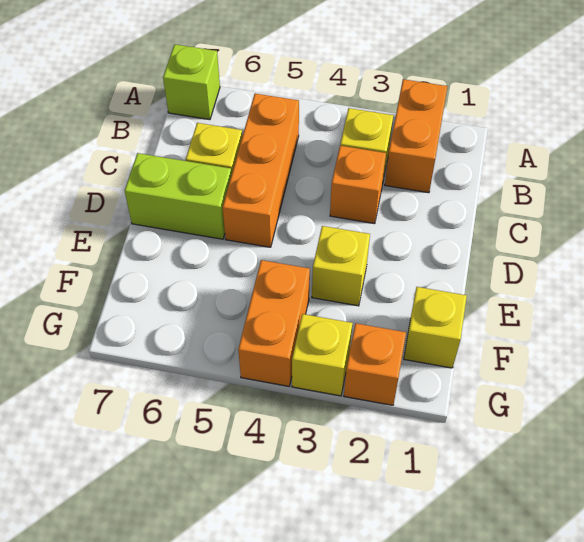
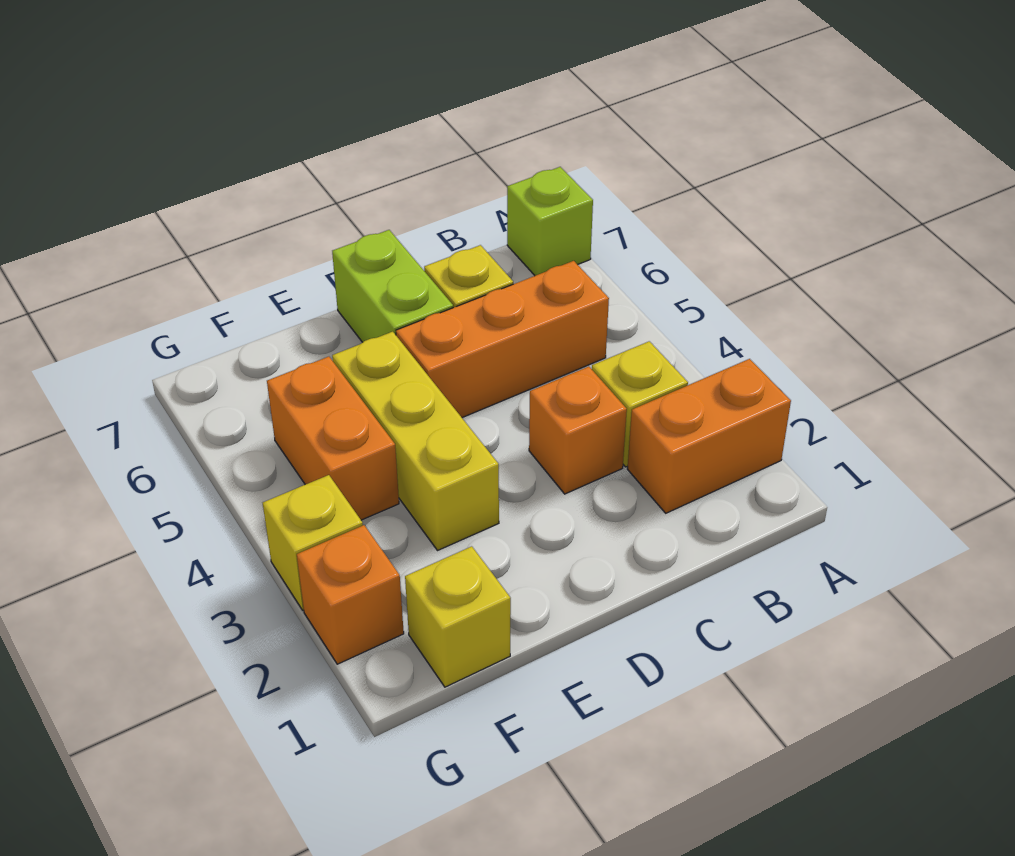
yellow 1x1 brick [312,226,370,306] -> yellow 1x3 brick [332,332,499,551]
orange 1x2 brick [238,260,310,386] -> orange 1x2 brick turned to [267,357,399,520]

